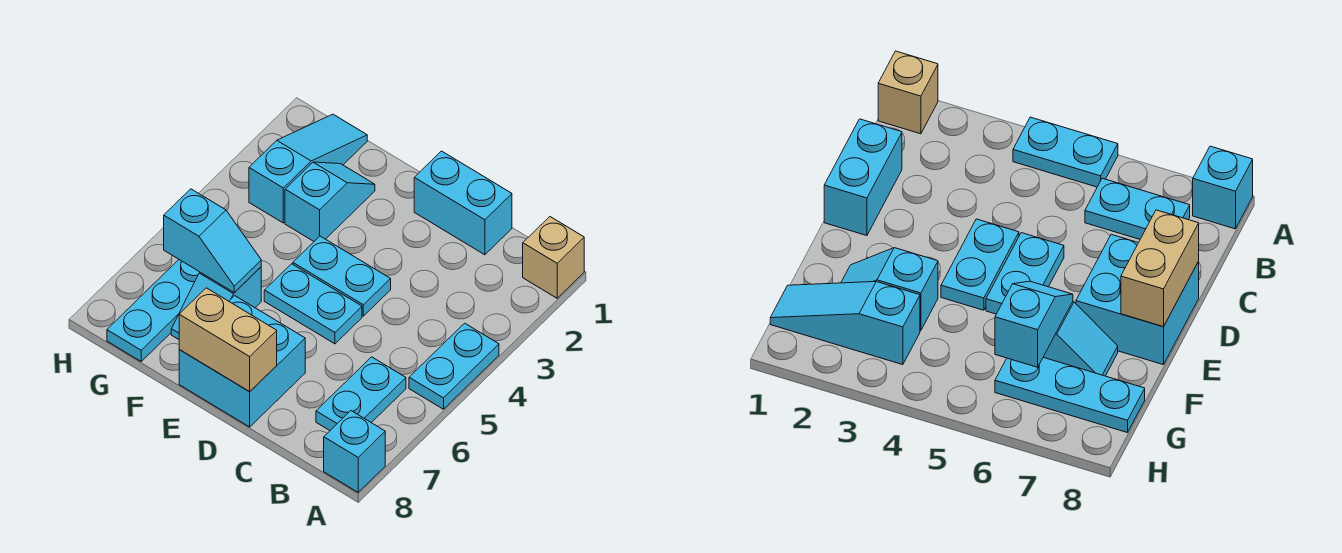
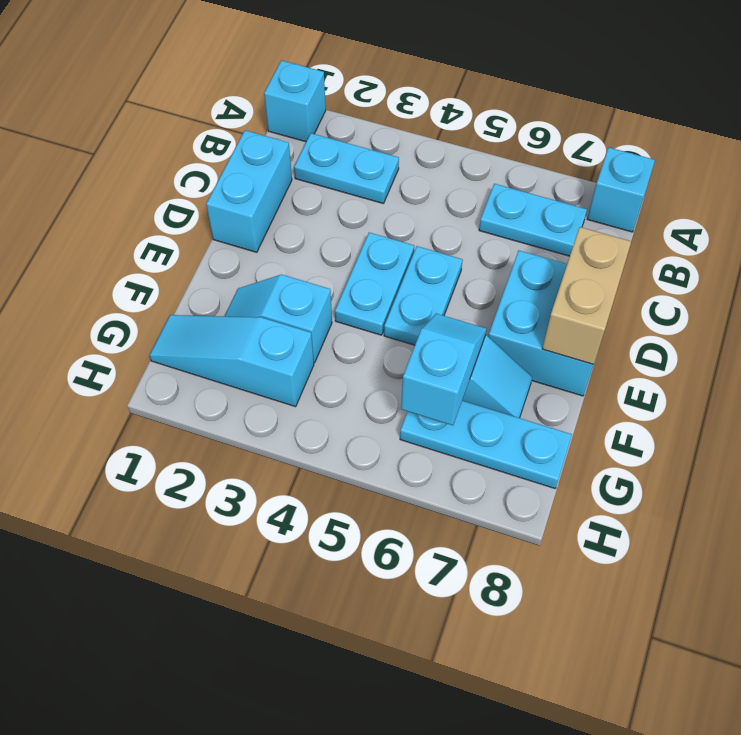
tan 1x1 brick [523,217,584,298] -> cyan 1x1 brick [264,60,326,142]
cyan 1x2 plate [409,323,499,409] -> cyan 1x2 plate moved to [294,133,399,204]

